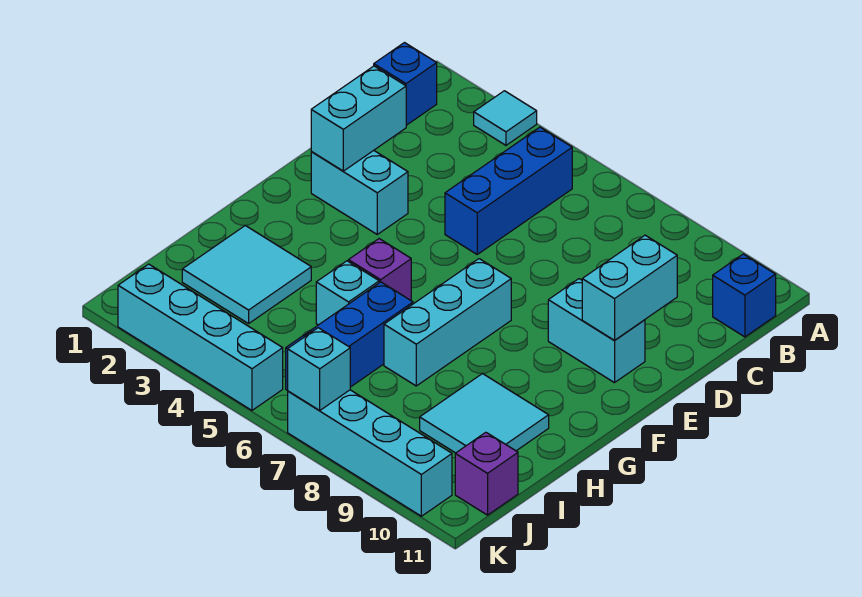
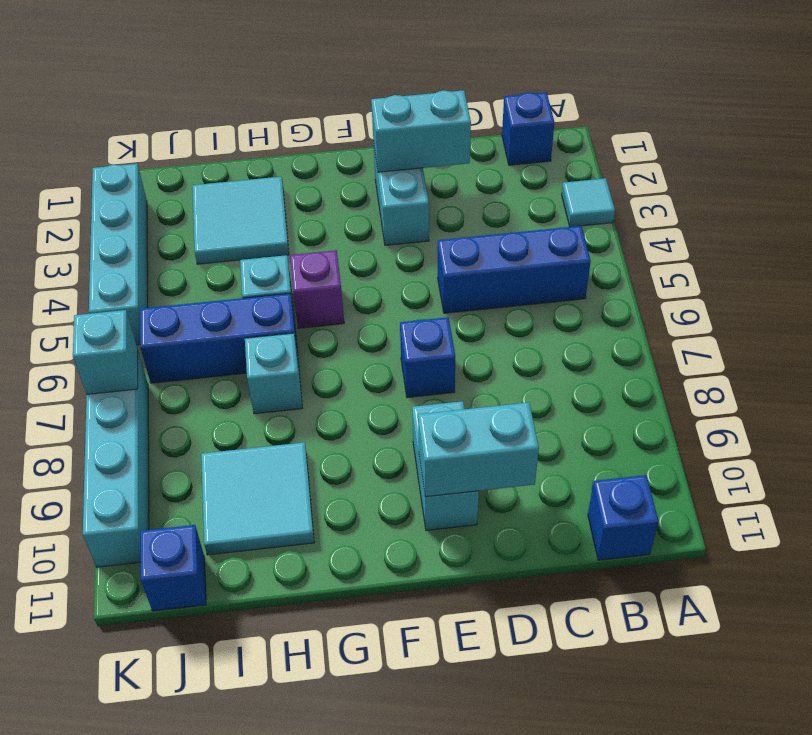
none -> blue 1x1 brick [400,317,455,398]
cyan 1x3 brick [384,259,511,386] -> cyan 1x1 brick [245,333,302,414]
purple 1x1 brick [455,432,518,515] -> blue 1x1 brick [140,525,206,611]

